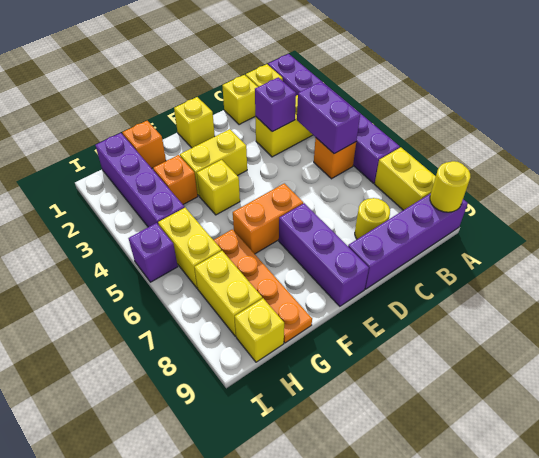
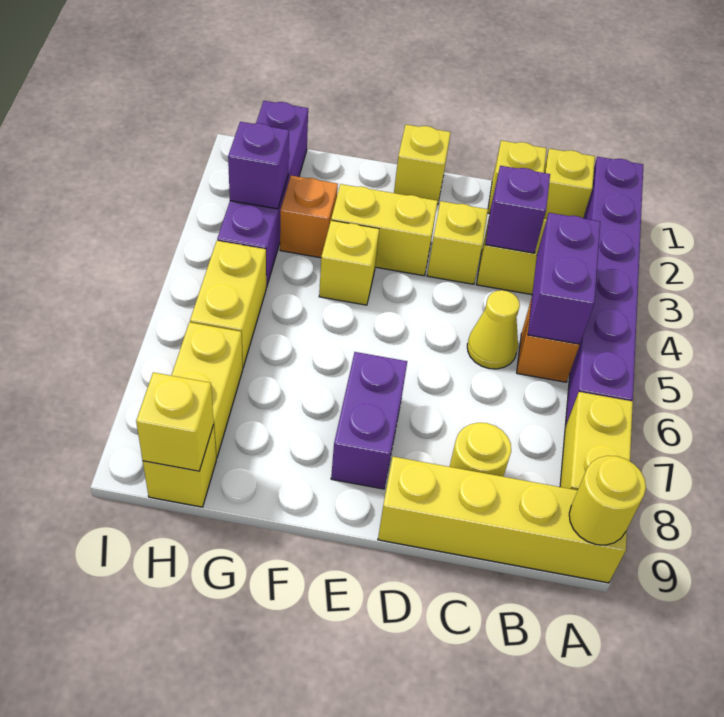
purple 1x4 brick [348,193,468,289] -> yellow 1x4 brick [378,457,627,583]
none -> yellow 1x1 cone [467,290,520,369]
none -> yellow 1x1 brick [427,201,488,284]
orange 1x2 brick [233,183,303,254] -> none
purple 1x3 brick [279,203,369,306] -> purple 1x2 brick [331,352,407,489]
orange 1x1 brick [122,121,166,168] -> none
orange 1x4 plate [214,229,312,343] -> none
none -> yellow 1x1 brick [136,372,214,471]
purple 1x1 brick [129,223,178,282] -> purple 1x1 brick moved to [228,122,289,209]

